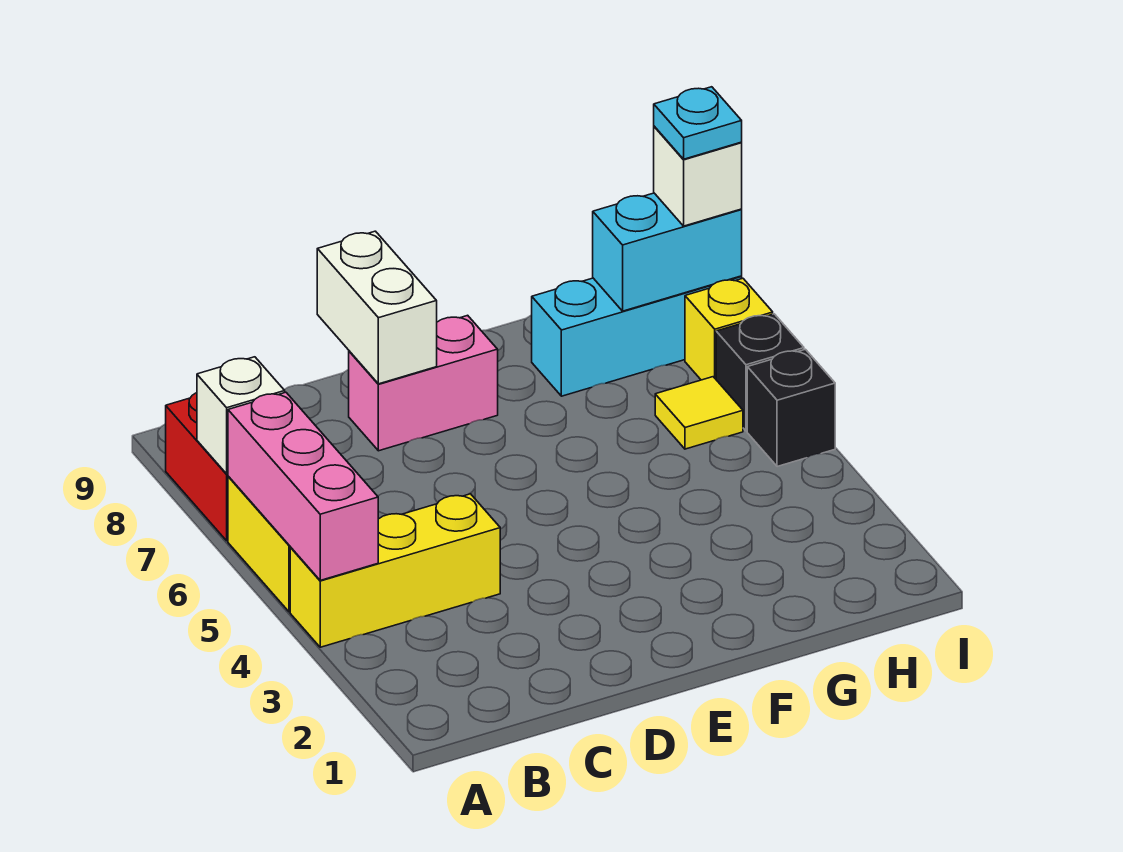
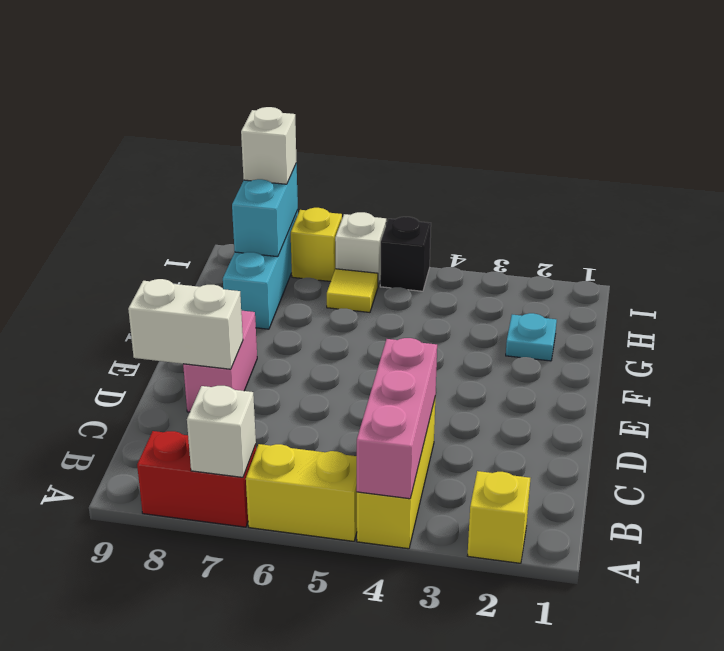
none -> yellow 1x1 brick [468,471,530,563]
pink 1x3 brick [228,392,378,580] -> pink 1x3 brick turned to [357,338,437,499]
black 1x1 brick [716,314,804,431] -> white 1x1 brick [335,212,386,286]
cyan 1x1 plate [654,87,742,159] -> cyan 1x1 plate moved to [506,313,557,361]

